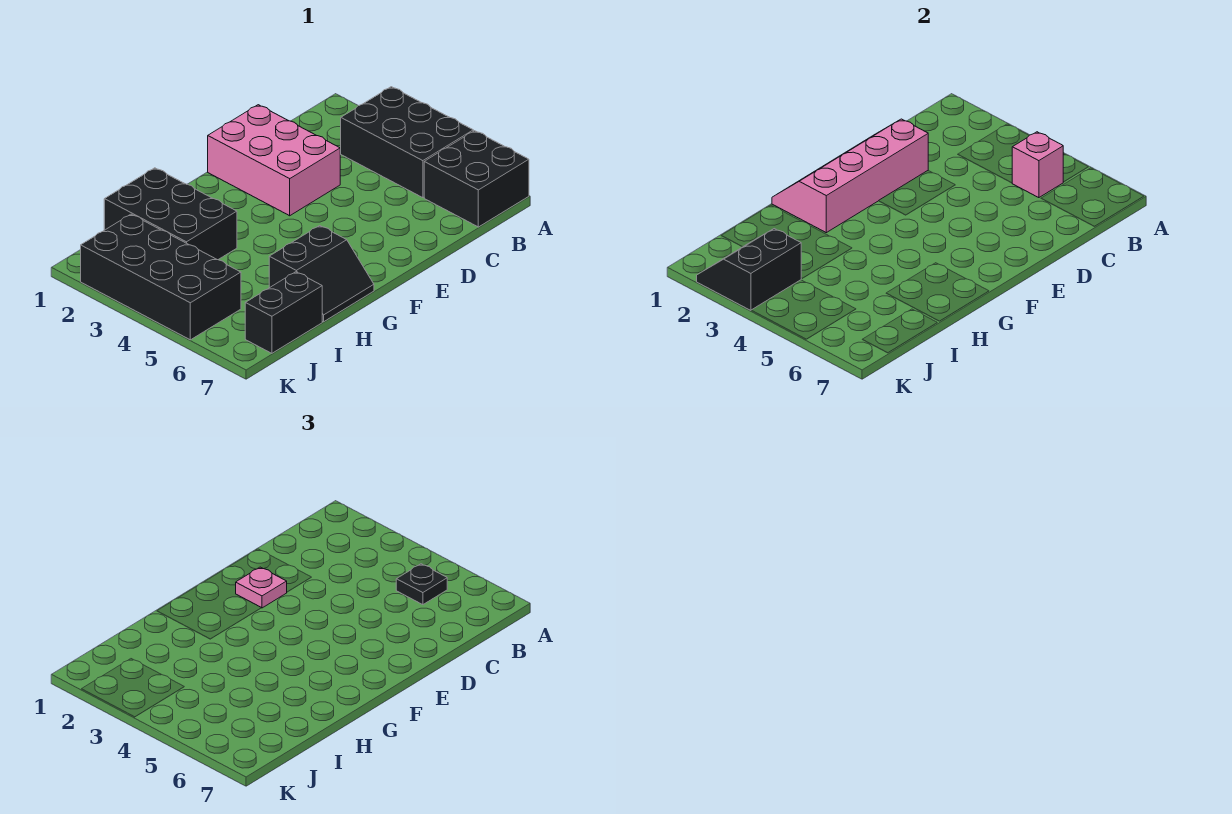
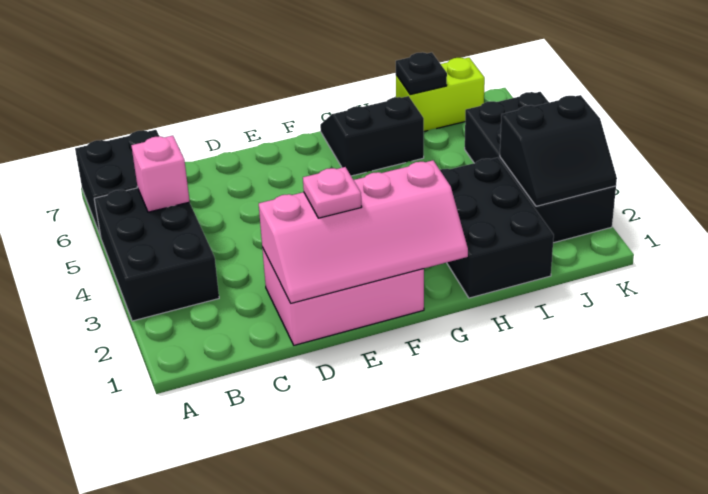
black 1x1 plate [396,564,447,605] -> black 1x1 plate moved to [396,52,447,95]
pink 2x3 brick [208,105,340,216] -> pink 2x3 brick turned to [262,248,424,345]
black 1x2 brick [245,272,322,353] -> lime 1x2 brick [396,58,485,131]

